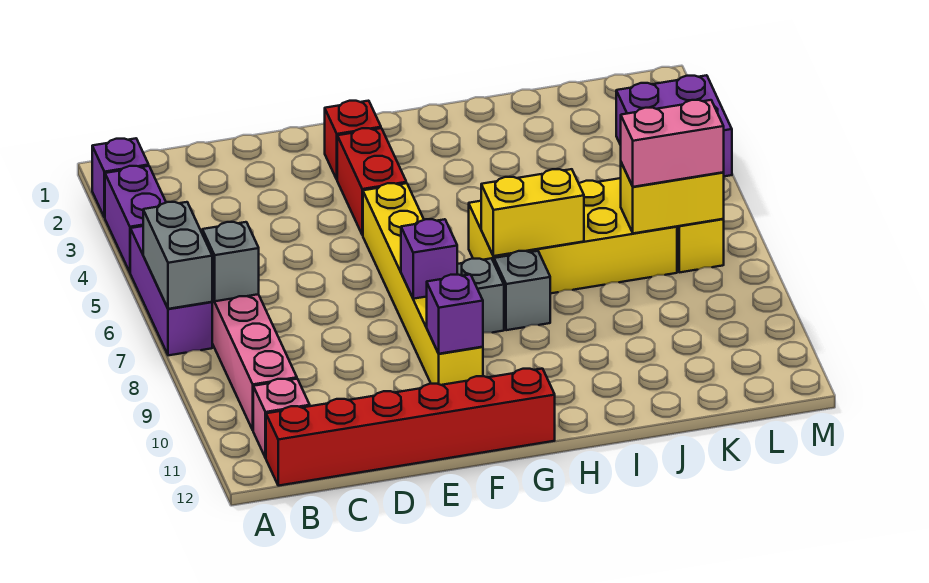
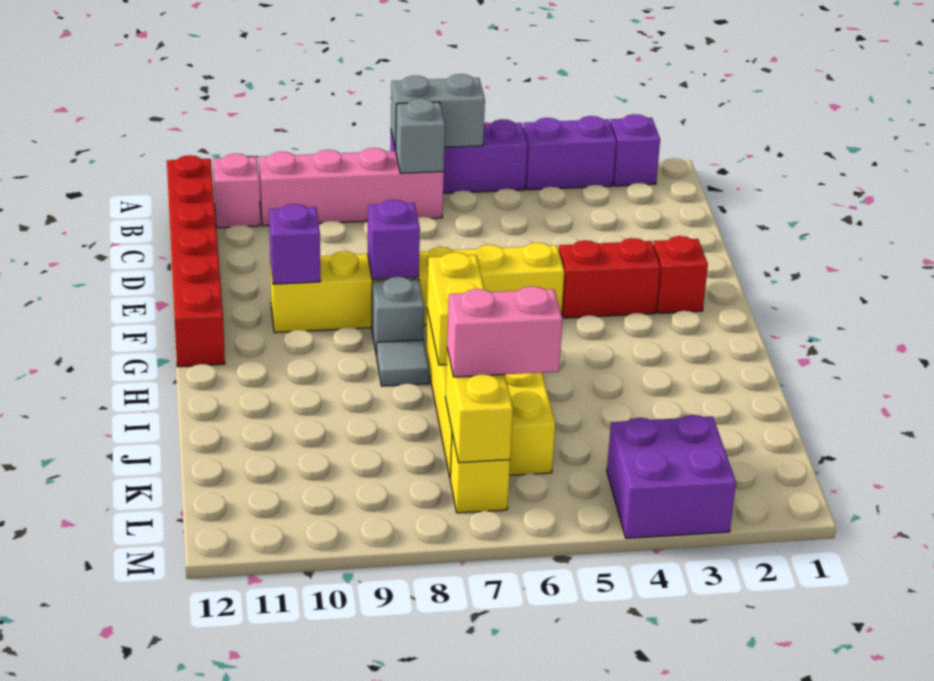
grey 1x1 brick [494,251,550,330] -> grey 1x1 tile [377,340,429,386]
pink 1x2 brick [621,100,724,187] -> pink 1x2 brick turned to [447,286,563,377]

